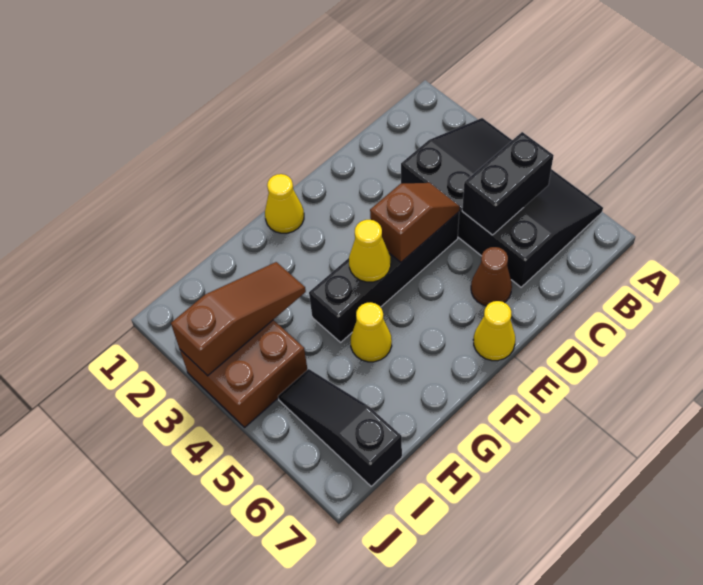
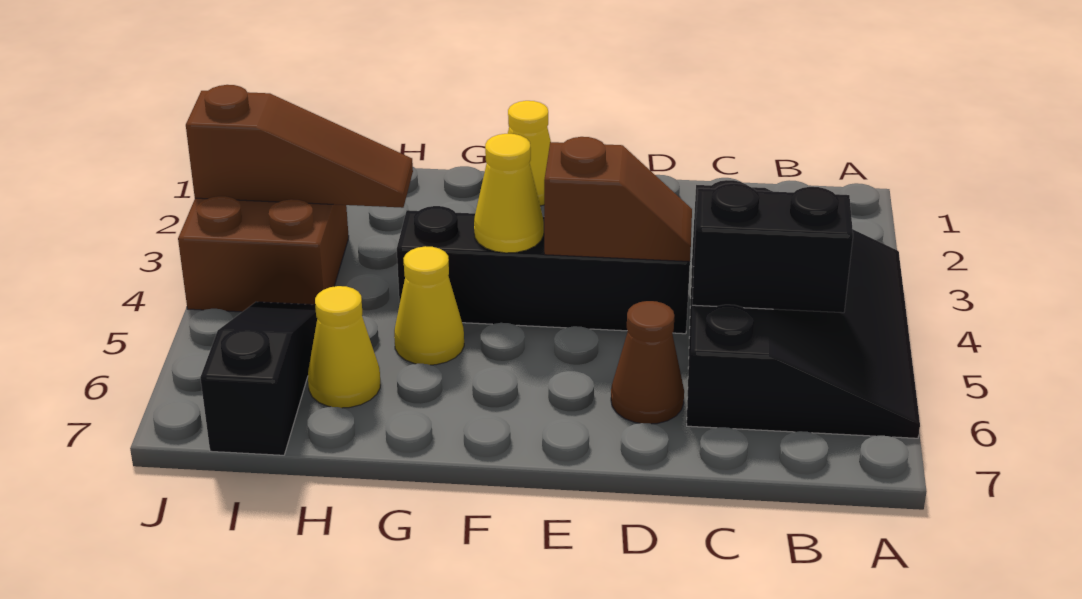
yellow 1x1 cone [473,301,515,361] -> yellow 1x1 cone moved to [308,286,380,408]

